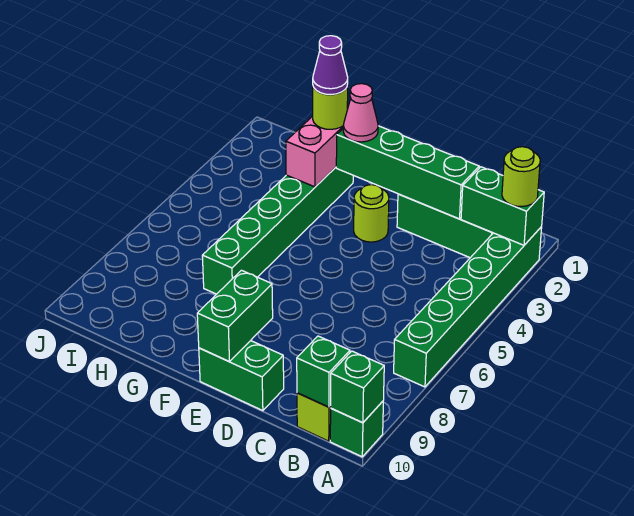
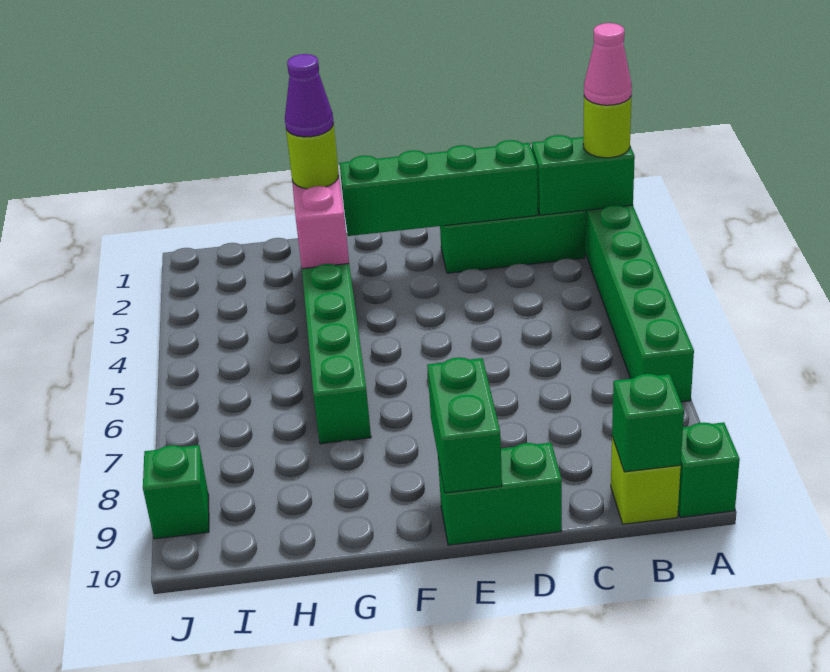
green 1x1 brick [331,351,384,423] -> green 1x1 brick moved to [143,445,209,539]
lime 1x1 round brick [354,185,389,242] -> none
pink 1x1 cone [343,84,378,142] -> pink 1x1 cone moved to [584,23,632,105]

